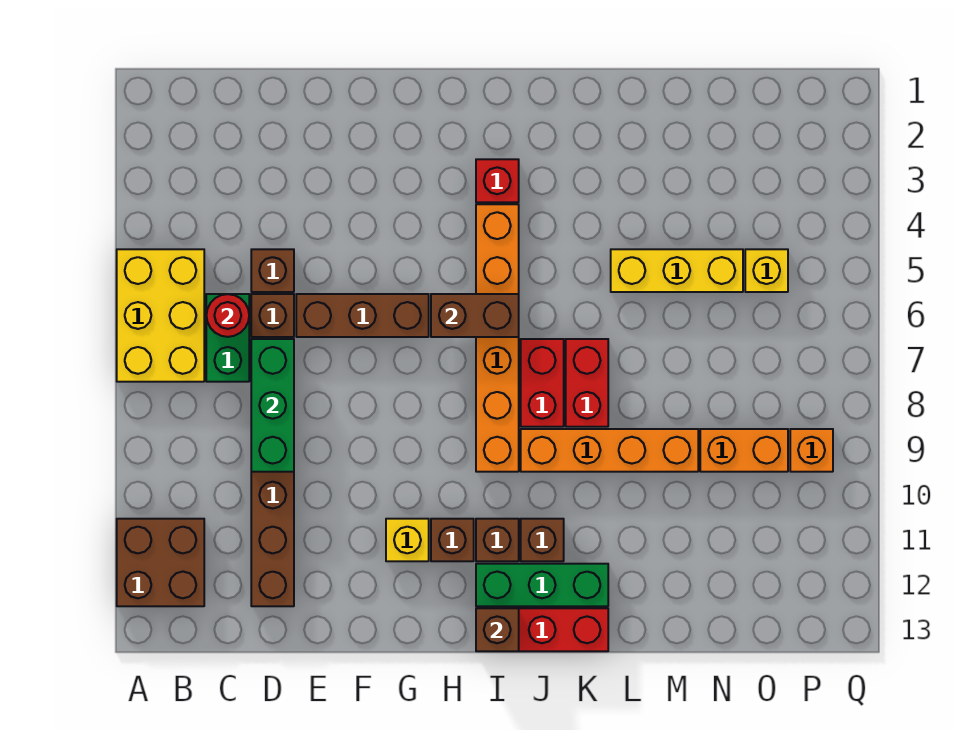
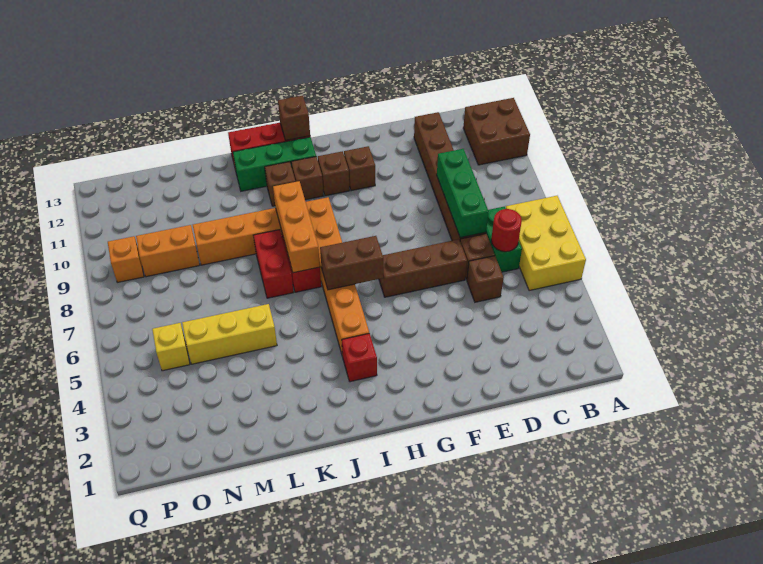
yellow 1x1 brick [386,519,429,561] -> brown 1x1 brick [344,146,375,191]
none -> orange 1x3 brick [273,181,320,273]

